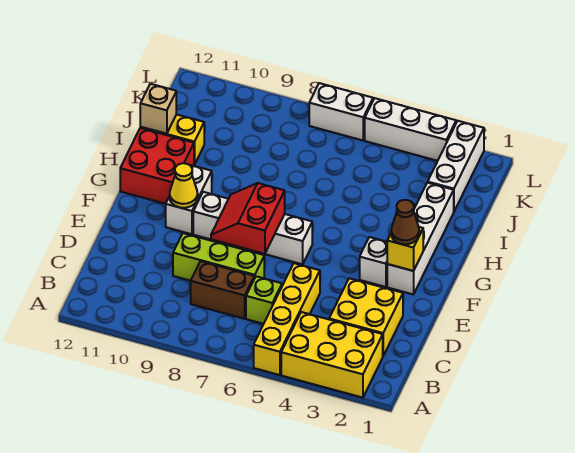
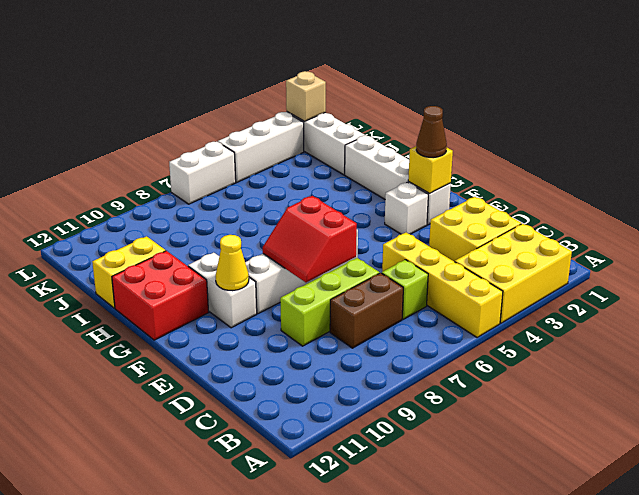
tan 1x1 brick [140,84,176,134] -> tan 1x1 brick moved to [286,71,326,121]

